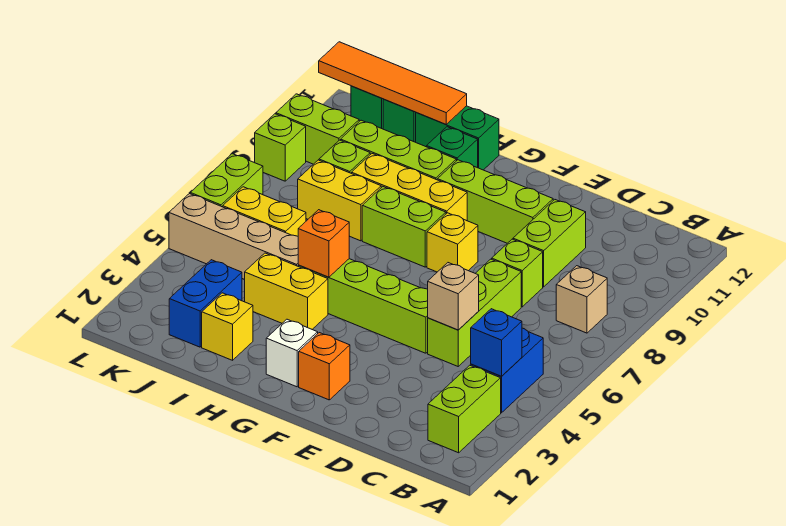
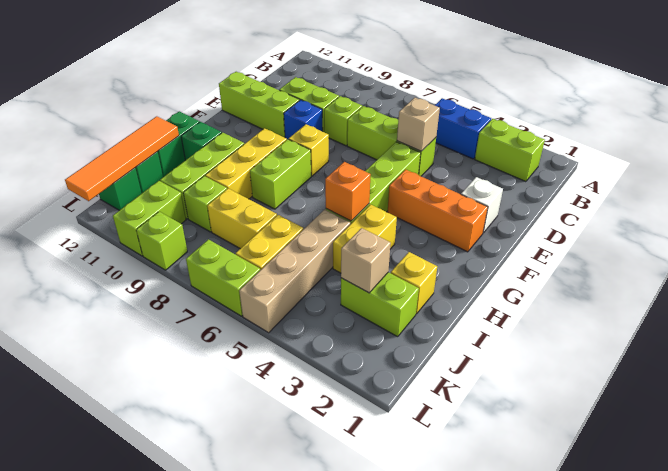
blue 1x1 brick [471,309,522,376] -> blue 1x1 brick moved to [284,100,323,139]
tan 1x1 brick [556,266,607,333] -> tan 1x1 brick moved to [341,228,391,293]
lime 1x3 brick [437,160,553,243] -> lime 1x3 brick turned to [219,72,300,138]
orange 1x1 brick [299,333,350,400] -> orange 1x3 brick [387,169,488,252]
white 1x1 brick [266,319,318,387] -> white 1x1 brick moved to [461,177,503,233]
yellow 1x2 brick [298,160,381,241] -> yellow 1x2 brick turned to [207,189,277,249]
blue 1x2 brick [169,260,242,347] -> lime 1x2 brick [341,272,419,337]

